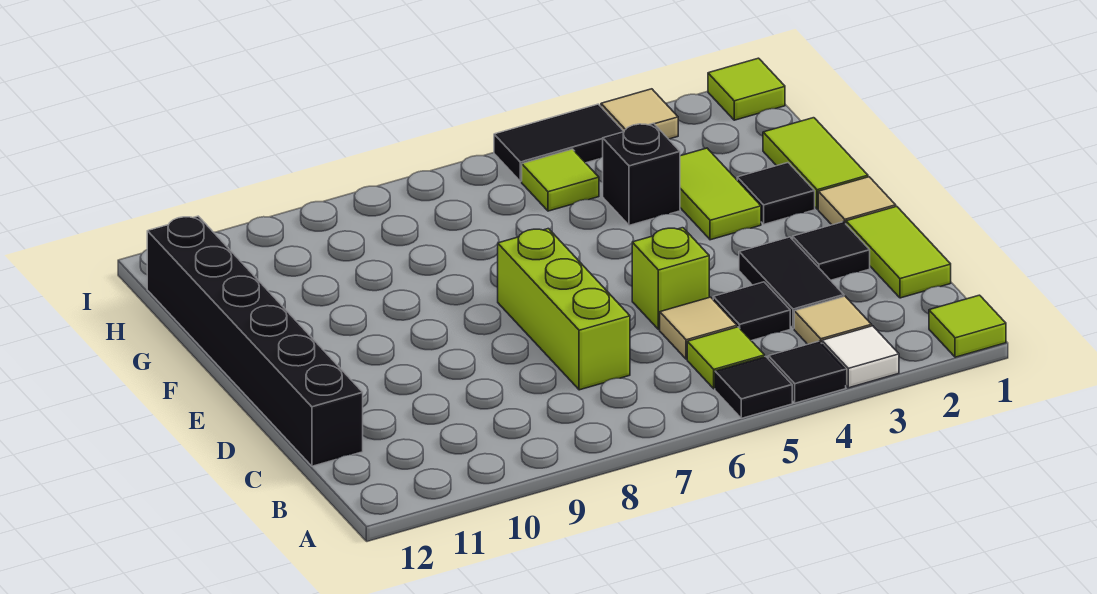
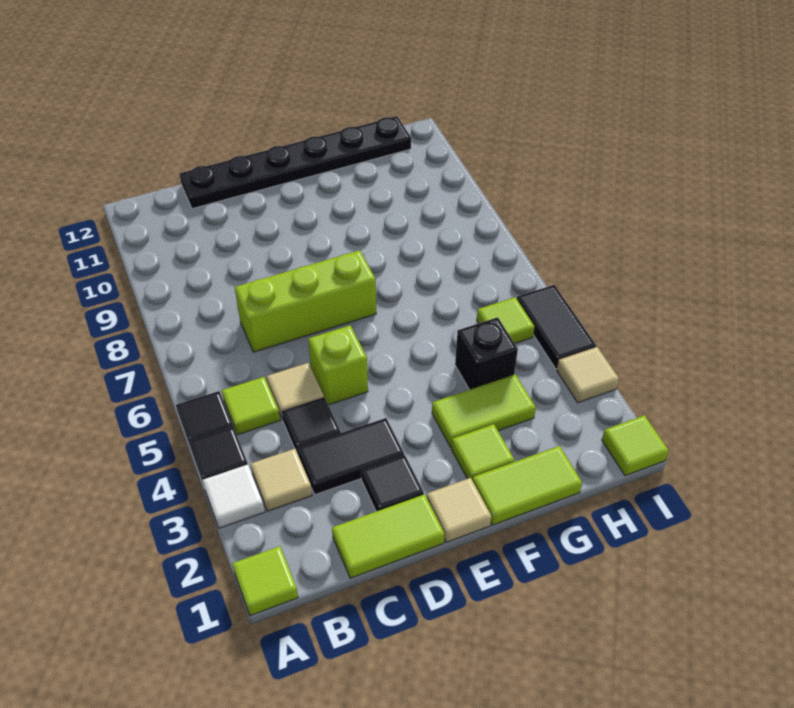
black 1x6 brick [147,216,363,466] -> black 1x6 plate [180,116,411,209]
black 1x1 tile [737,163,815,224] -> lime 1x1 tile [451,424,514,481]

